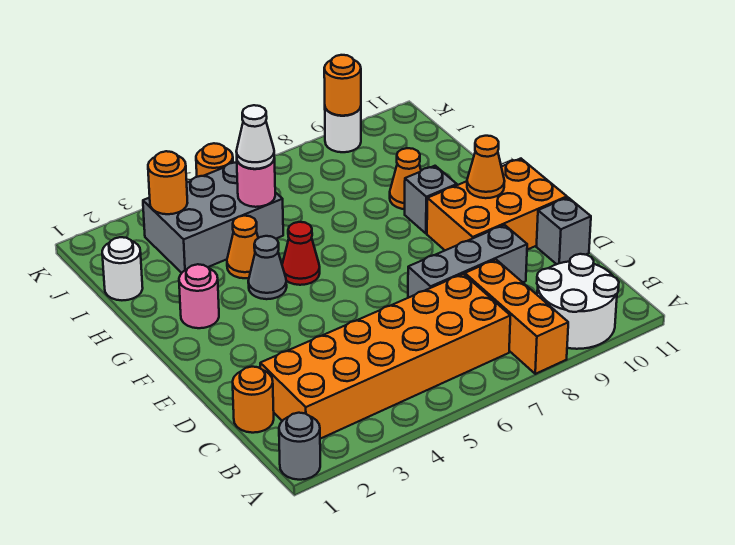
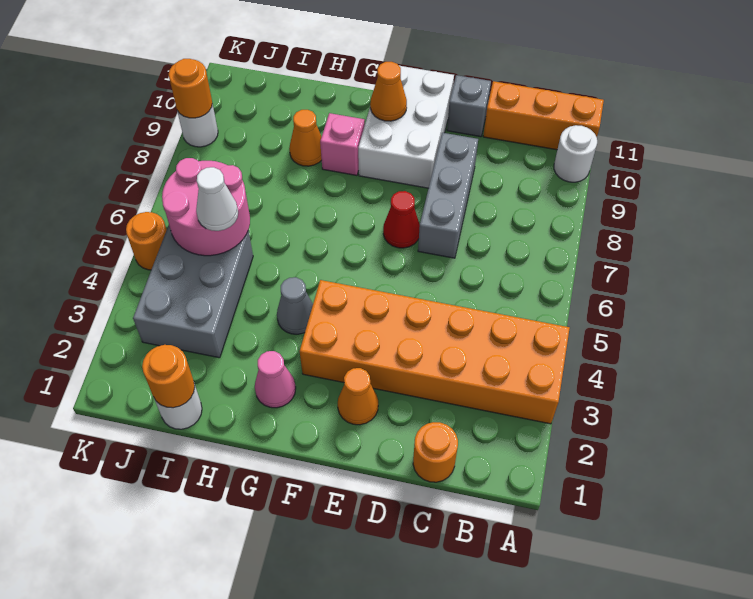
grey 1x1 round brick [279,413,320,480] -> none
orange 1x3 brick [465,260,568,374] -> orange 1x3 brick moved to [483,81,604,150]
white 2x2 round brick [537,254,619,349] -> white 1x1 round brick [554,125,597,182]
orange 2x6 brick [260,274,510,439] -> orange 2x6 brick turned to [300,280,570,424]
orange 2x3 brick [427,159,567,250] -> white 2x3 brick [358,65,454,188]
pink 1x1 round brick [179,264,219,328] -> pink 1x1 cone [255,351,296,408]
red 1x1 cone [282,222,320,285] -> red 1x1 cone moved to [383,191,420,248]
grey 1x1 brick [405,166,457,233] -> pink 1x1 brick [320,113,365,175]
orange 1x1 cone [227,216,258,278] -> orange 1x1 cone moved to [338,368,378,425]
pink 1x1 round brick [237,159,275,207] -> pink 2x2 round brick [162,158,250,256]
orange 1x1 round brick [148,151,187,214] -> orange 1x1 round brick moved to [142,345,195,408]

